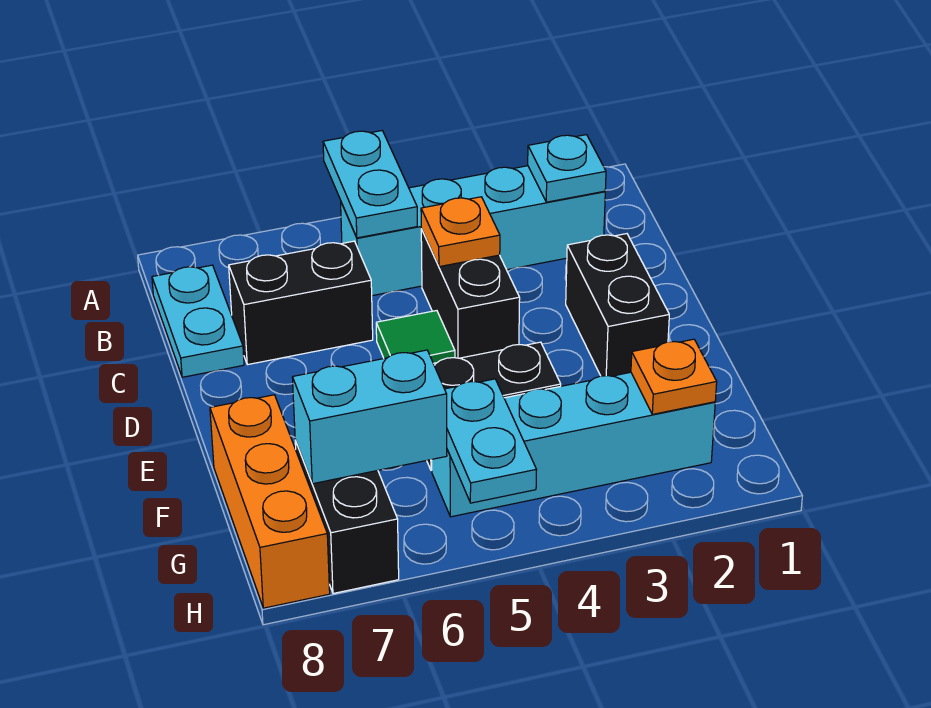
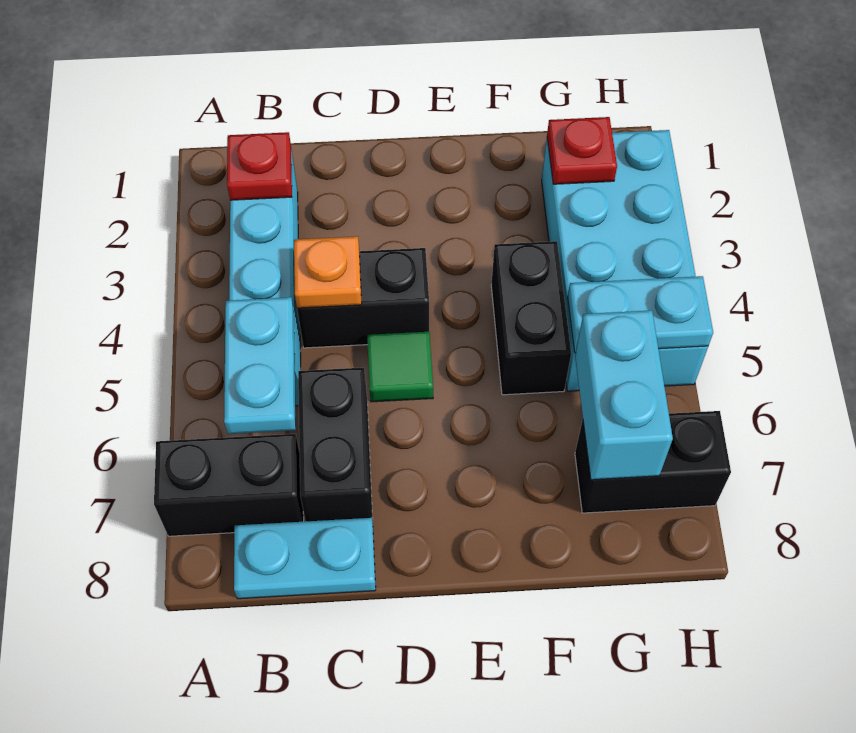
cyan 1x2 plate [323,131,417,238] -> cyan 1x2 plate turned to [224,297,296,434]
cyan 1x1 plate [528,135,606,202] -> red 1x1 plate [227,132,292,200]
black 1x2 brick [566,234,669,376] -> black 1x2 brick moved to [154,434,304,536]
orange 1x3 brick [210,395,330,608] -> none
cyan 1x4 brick [432,372,715,517] -> cyan 2x4 brick [542,130,708,391]
orange 1x1 plate [631,339,717,414] -> red 1x1 plate [547,117,617,184]

